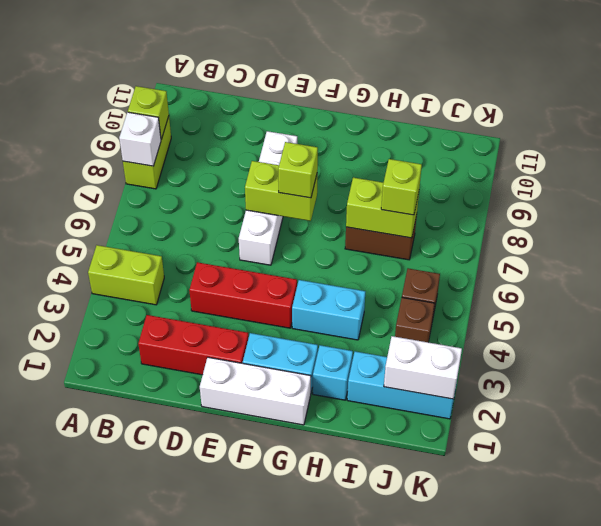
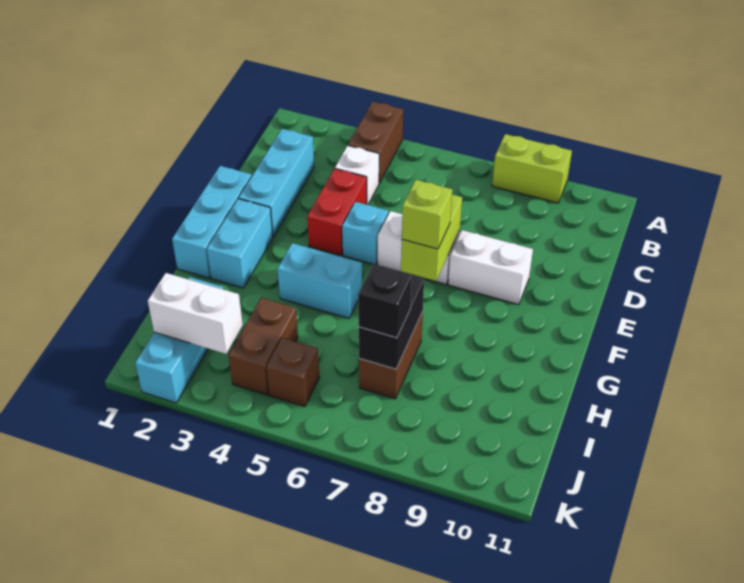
lime 1x2 brick [88,245,164,305] -> brown 1x2 brick [348,102,403,183]
white 1x1 brick [119,112,161,166] -> white 1x1 brick moved to [335,146,379,205]
lime 1x1 brick [128,86,169,139] -> none
red 1x3 brick [138,315,248,375] -> cyan 1x3 brick [239,129,314,237]
red 1x3 brick [189,262,297,328] -> red 1x2 brick [307,169,367,255]
white 1x3 brick [200,357,311,425] -> cyan 1x3 brick [172,166,252,278]
cyan 1x2 brick [292,280,365,340] -> cyan 1x2 brick turned to [278,243,362,318]
cyan 1x1 brick [313,345,353,400] -> cyan 1x1 brick moved to [342,202,388,265]
lime 1x2 brick [346,178,419,238] -> black 1x2 brick [359,276,424,369]
lime 1x1 brick [381,159,422,215] -> black 1x1 brick [358,265,412,338]
white 1x2 brick [384,336,462,399] -> white 1x2 brick turned to [148,273,243,354]
brown 1x1 brick [395,298,435,342] -> brown 1x2 brick [228,298,298,395]

